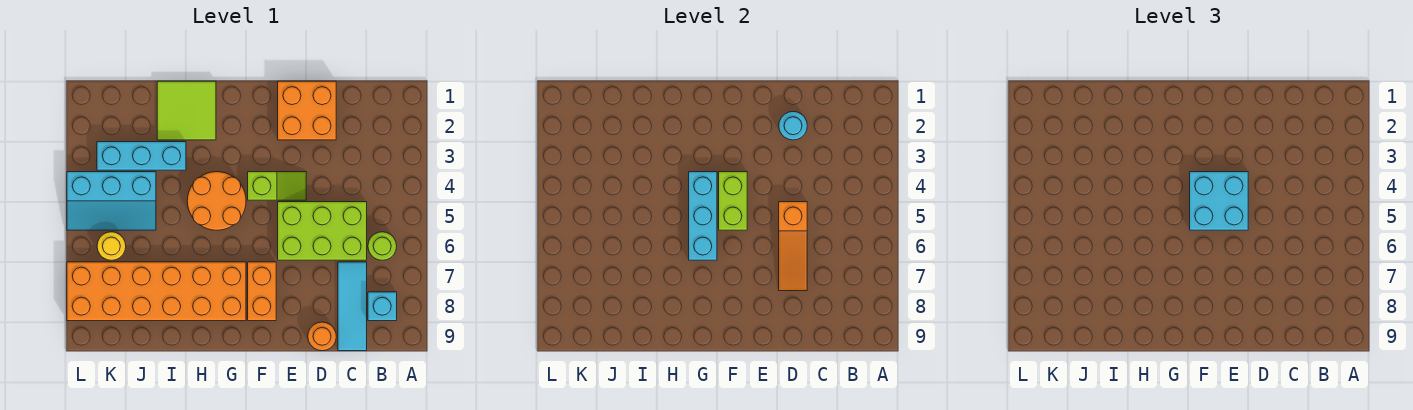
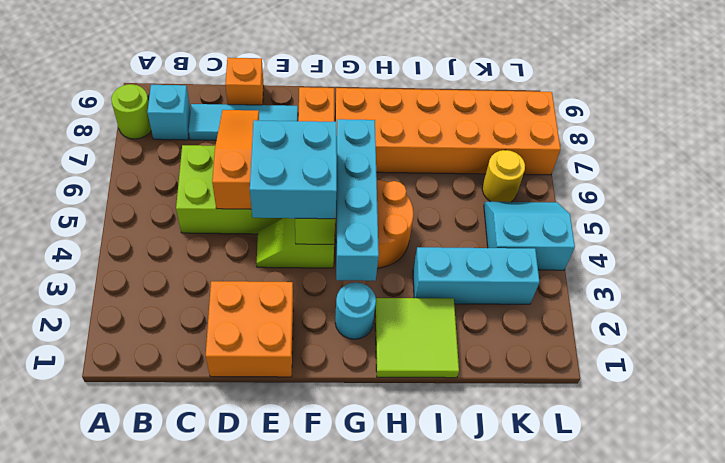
lime 1x1 round brick [368,232,397,260] -> lime 1x1 round brick moved to [111,84,151,139]
cyan 1x3 tile [338,262,367,351] -> cyan 1x3 tile turned to [189,104,298,140]
cyan 1x1 round brick [779,112,807,140] -> cyan 1x1 round brick moved to [335,282,376,339]
orange 1x1 round brick [308,322,336,351] -> orange 1x1 brick [225,58,264,105]
cyan 1x3 brick [689,172,717,260] -> cyan 1x4 brick [336,119,379,281]
cyan 2x3 slope [67,172,156,230] -> cyan 2x2 slope [484,202,575,270]

